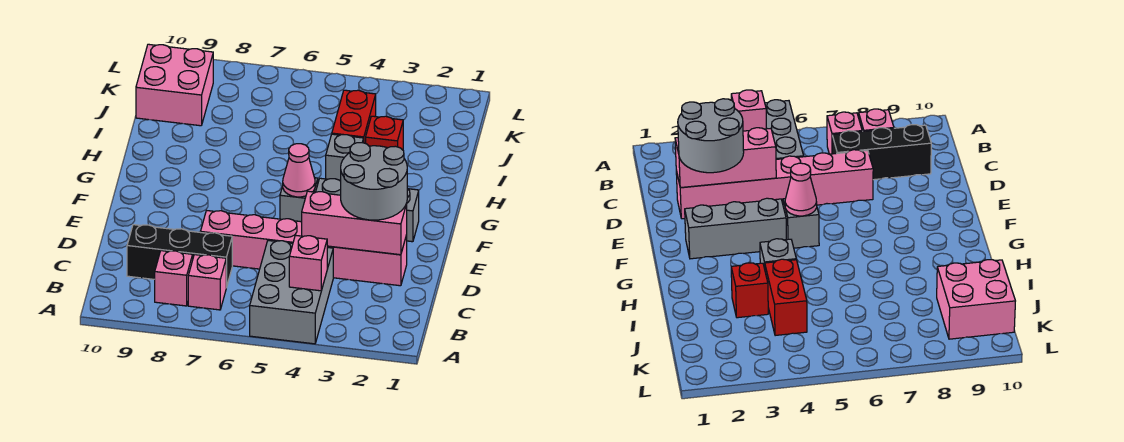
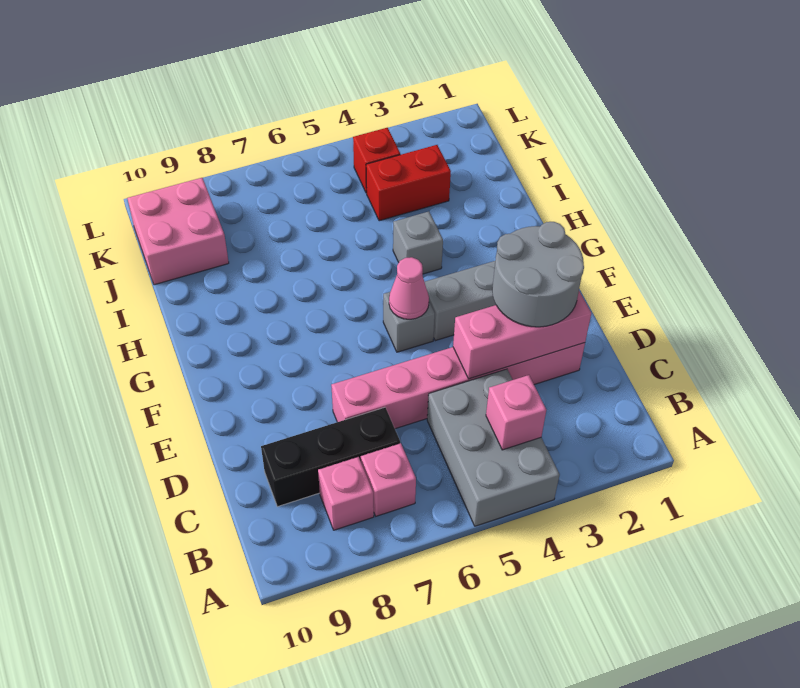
red 1x1 brick [366,116,403,150] -> red 1x1 brick moved to [353,128,400,193]
red 1x2 brick [332,90,376,143] -> red 1x2 brick turned to [366,145,451,221]

